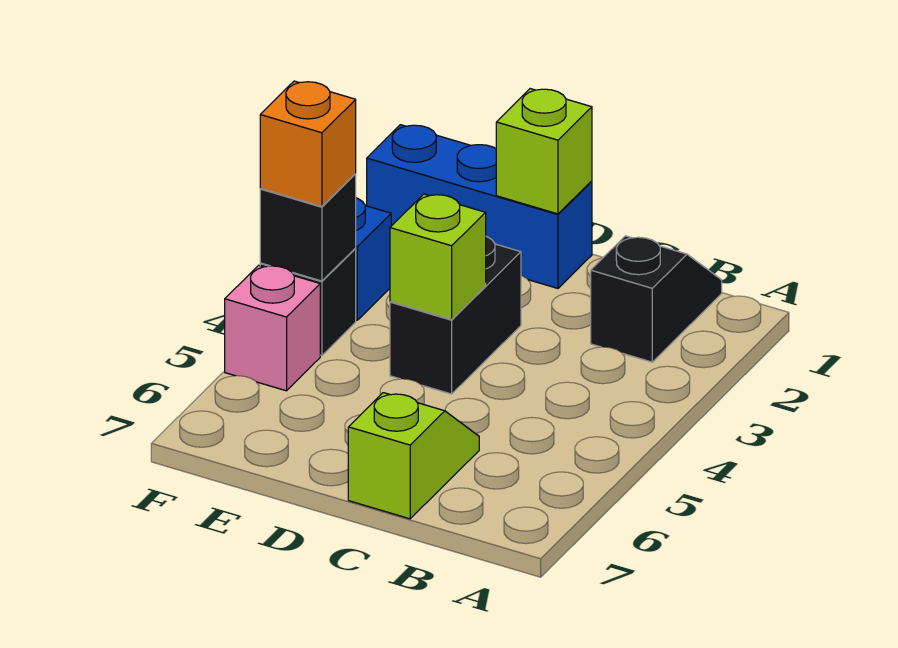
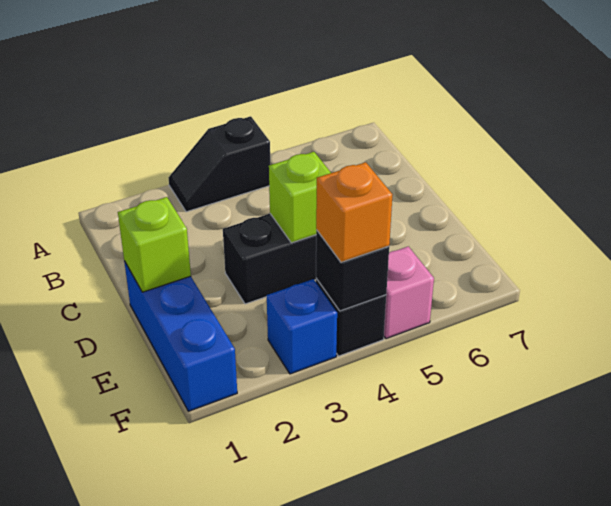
black 1x2 slope [591,236,722,362] -> black 1x2 slope moved to [168,116,270,212]
lime 1x2 slope [348,393,479,519] -> none

